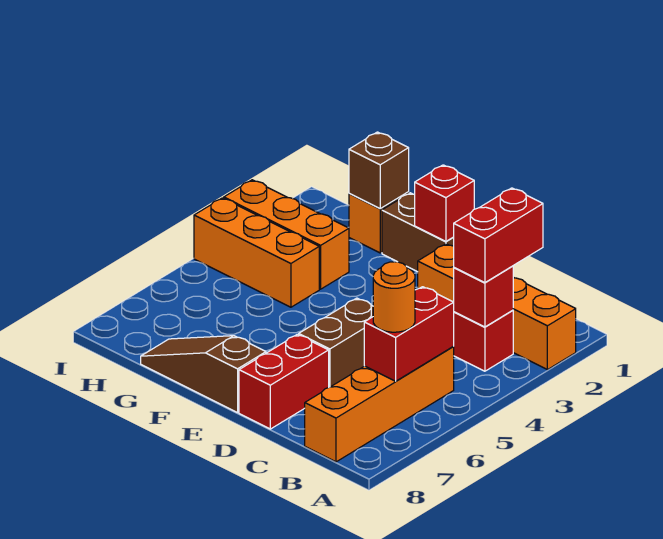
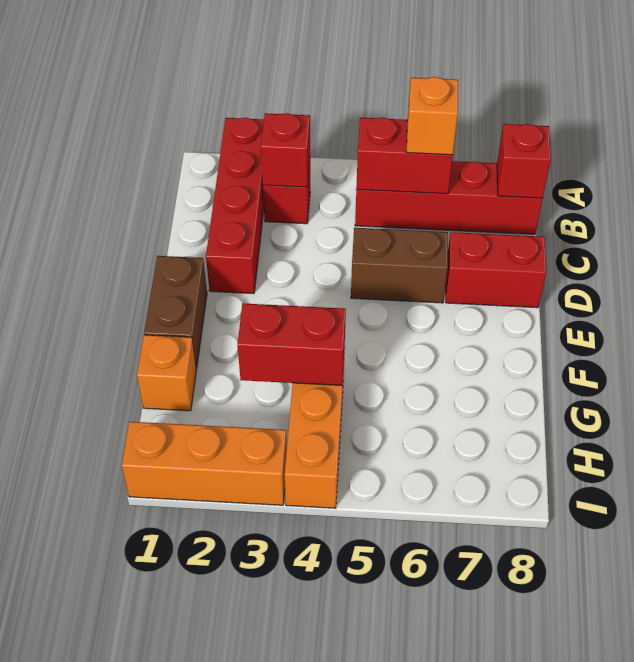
orange 1x4 brick [418,244,576,370] -> red 1x4 brick [206,118,264,294]
red 1x2 brick [454,188,543,283] -> red 1x2 brick moved to [238,303,346,385]
orange 1x4 brick [305,346,454,462] -> red 1x4 brick [355,161,543,234]
orange 1x1 round brick [373,262,415,332] -> orange 1x1 brick [407,77,458,155]
red 1x1 brick [415,165,474,241] -> red 1x1 brick moved to [497,124,551,198]
brown 1x3 slope [141,336,266,413] -> none
brown 1x1 brick [349,132,409,208] -> none
orange 1x3 brick [224,180,349,289] -> orange 1x3 brick turned to [122,422,287,505]

